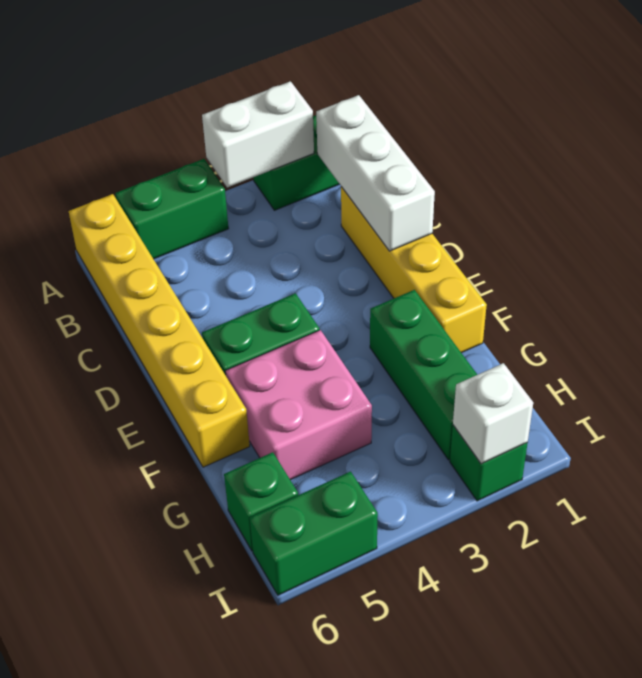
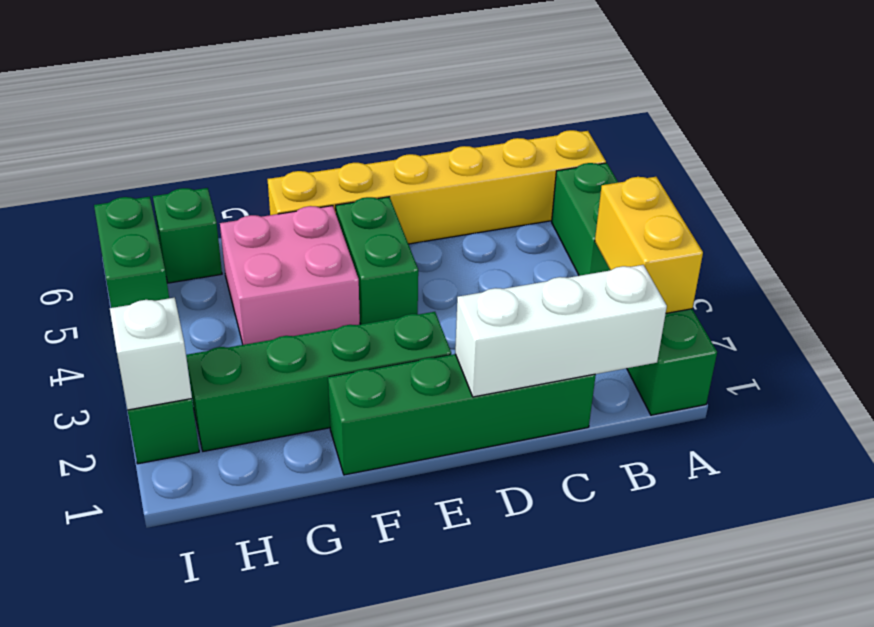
white 1x2 brick [202,81,314,187] -> yellow 1x2 brick [595,177,703,313]
yellow 1x4 brick [341,187,487,353] -> green 1x4 brick [328,354,596,475]
green 1x3 brick [370,290,477,460] -> green 1x4 brick [186,312,451,451]

